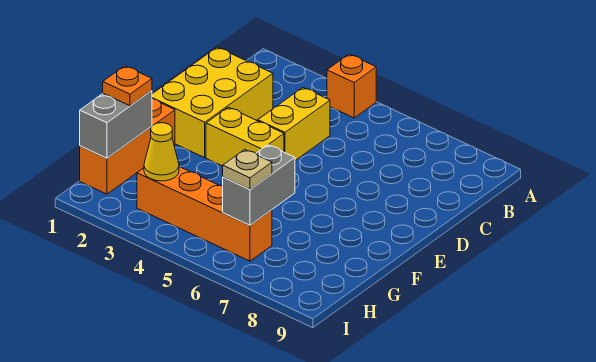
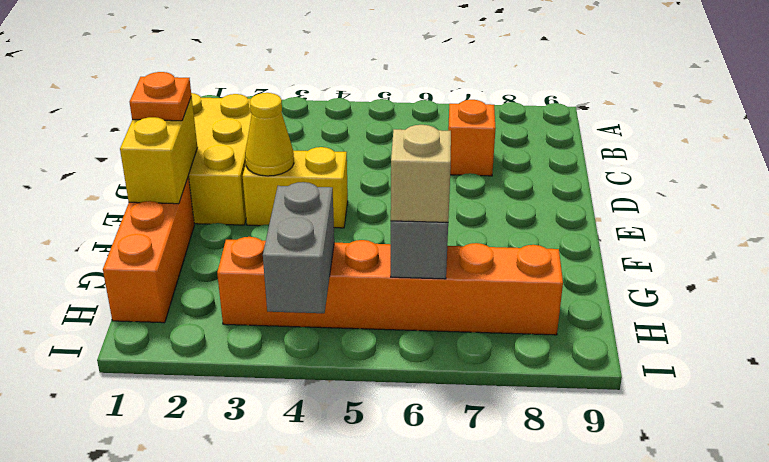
orange 1x1 brick [327,54,376,118] -> orange 1x1 brick moved to [448,100,496,176]
yellow 1x2 brick [258,88,330,161] -> yellow 1x2 brick moved to [120,96,197,204]
grey 1x2 brick [80,91,152,158] -> grey 1x2 brick moved to [263,182,334,313]
orange 1x1 plate [103,66,152,106] -> orange 1x1 plate moved to [130,72,191,121]
orange 1x4 brick [137,166,272,261] -> orange 1x6 brick [217,237,563,335]
yellow 1x1 cone [144,123,179,181] -> yellow 1x1 cone moved to [245,93,294,176]
tan 1x1 plate [223,150,272,189] -> tan 1x1 brick [391,125,451,222]

